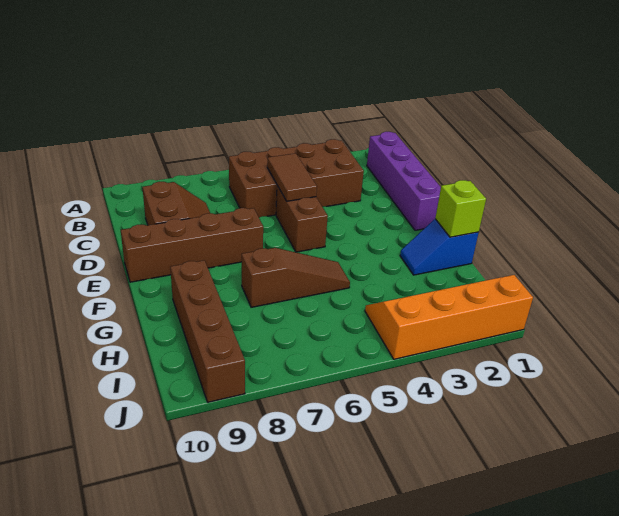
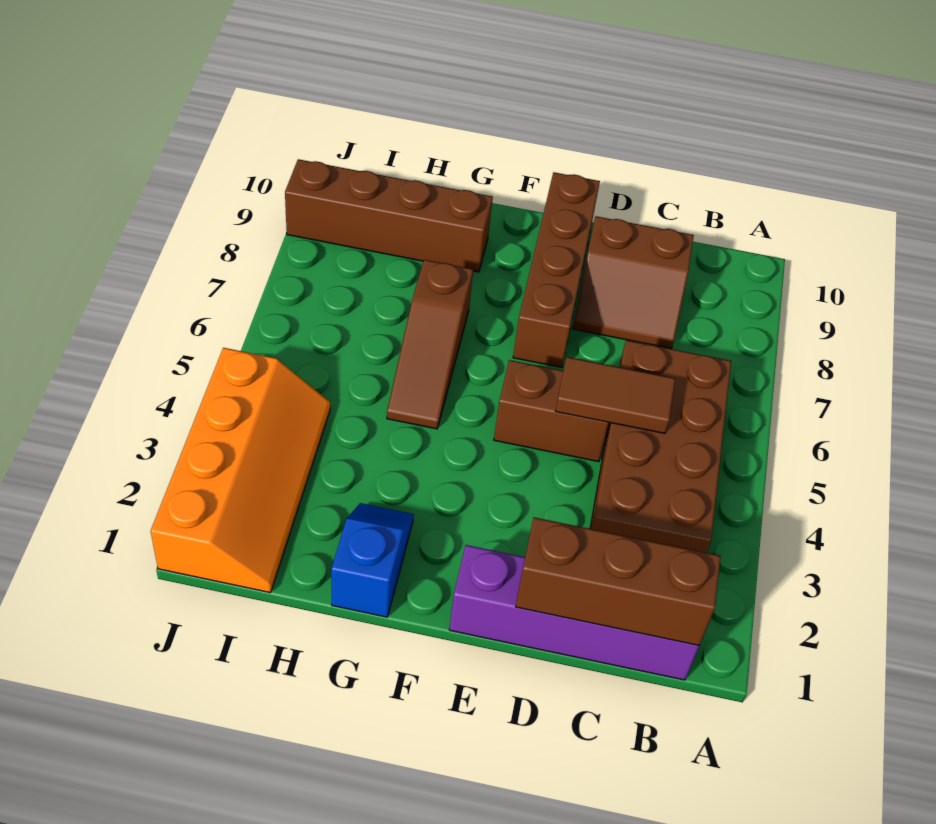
none -> brown 1x3 brick [516,517,721,646]
lime 1x1 brick [435,180,486,237] -> none

